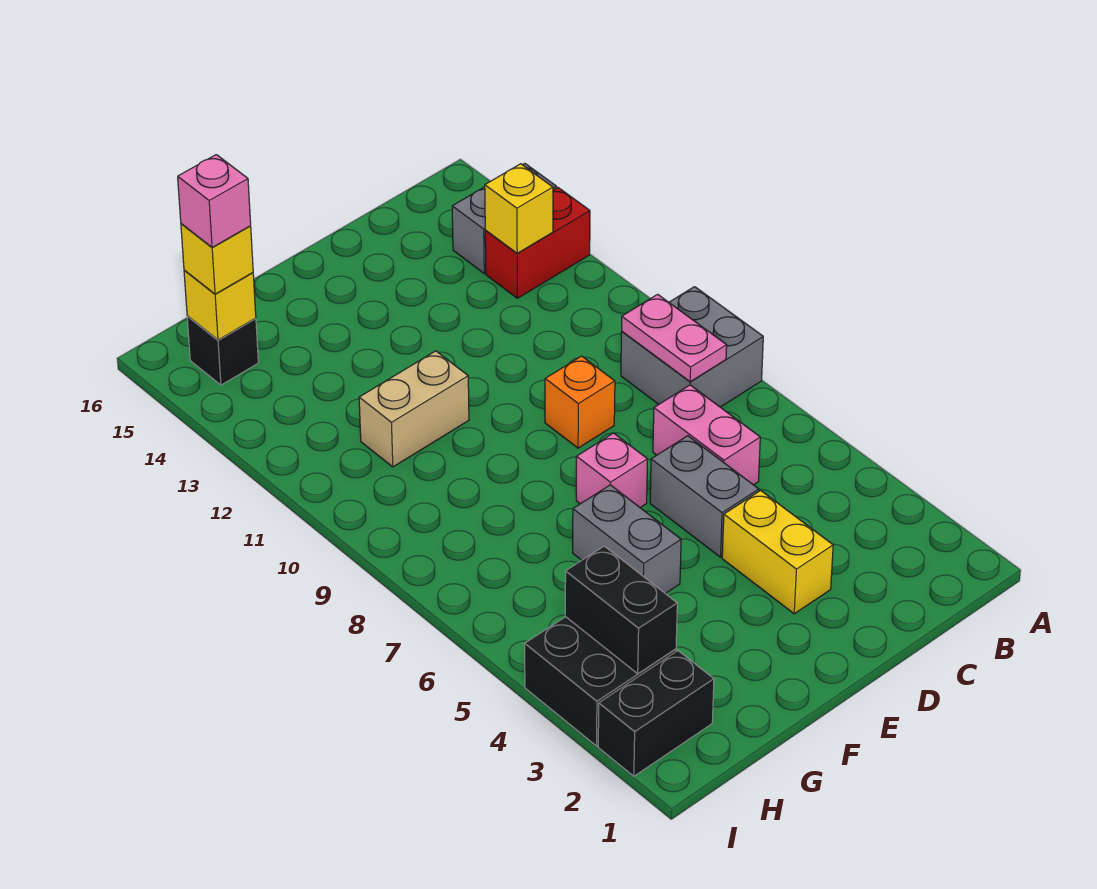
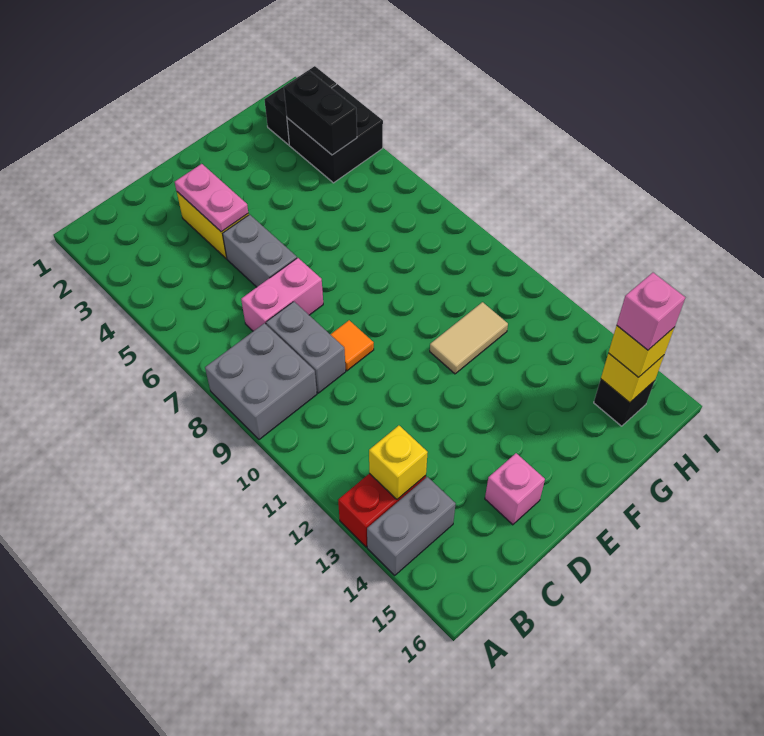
pink 1x2 plate [622,294,727,382] -> pink 1x2 plate moved to [175,164,248,232]
pink 1x2 brick [653,385,760,485] -> pink 1x2 brick turned to [241,258,323,331]
orange 1x1 brick [545,356,615,448] -> orange 1x1 tile [330,320,374,371]
pink 1x1 brick [576,433,648,507] -> pink 1x1 brick moved to [485,453,545,525]
grey 1x2 brick [573,485,681,594] -> grey 1x2 brick moved to [266,302,346,393]
tan 1x2 brick [359,351,469,467] -> tan 1x2 tile [430,302,508,374]

